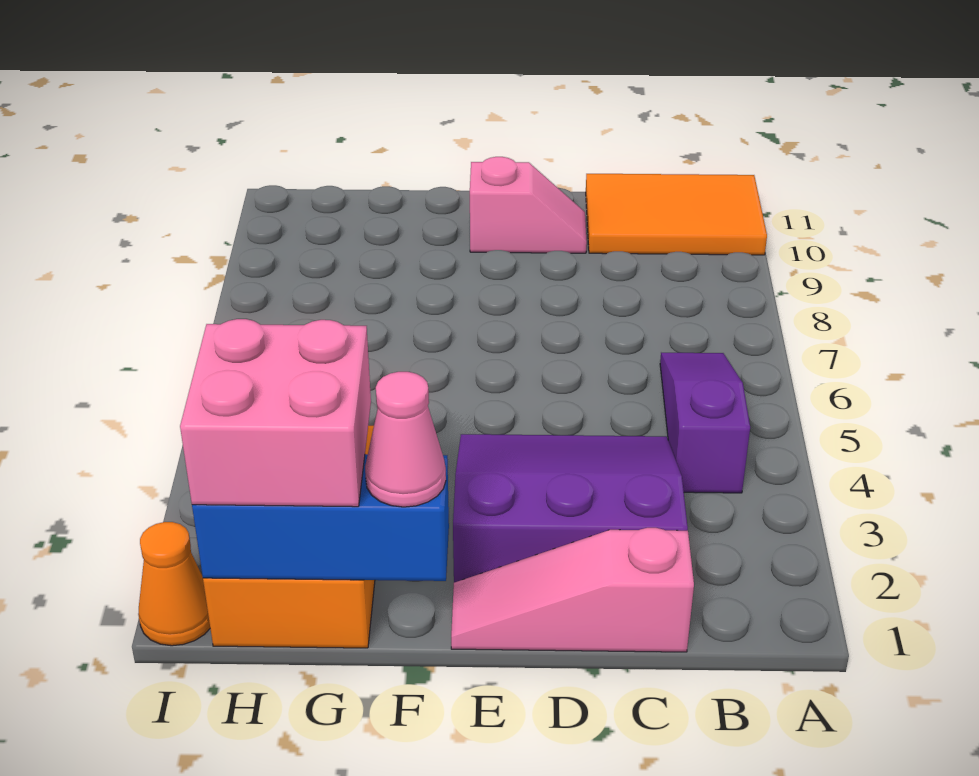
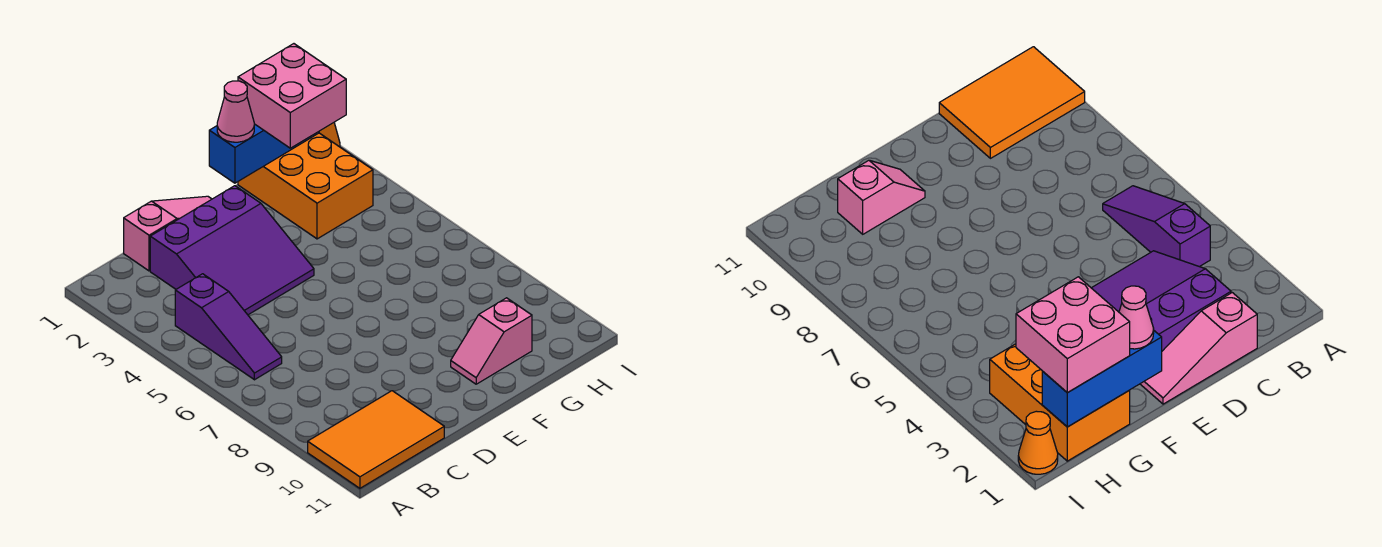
pink 1x2 slope [470,157,587,253] -> pink 1x2 slope moved to [451,298,532,384]

